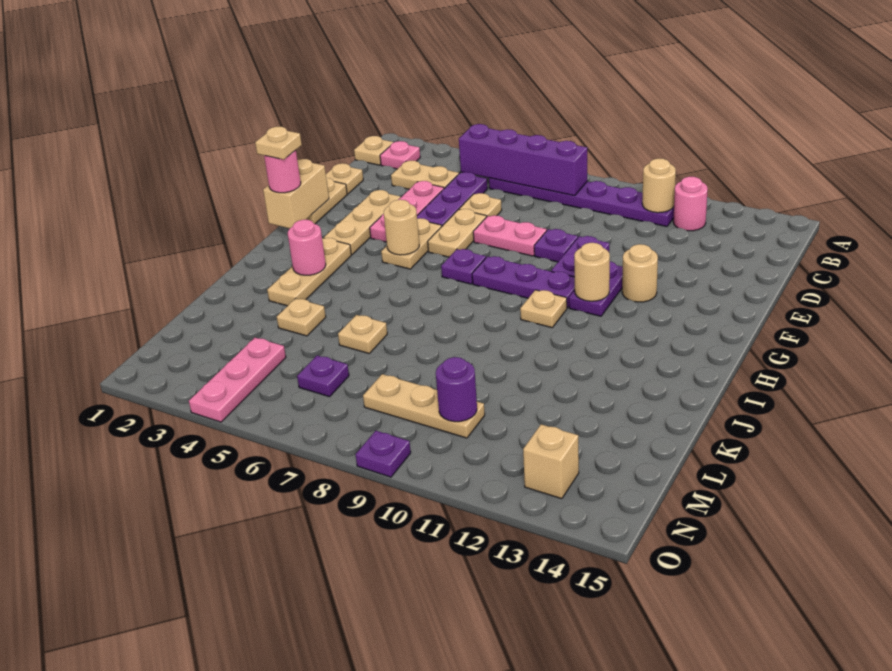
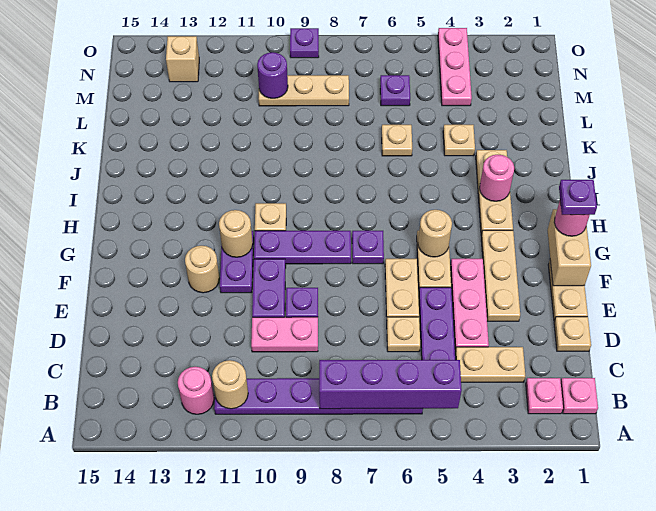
tan 1x1 plate [354,136,393,165] -> pink 1x1 plate [561,378,598,414]
pink 1x2 plate [473,215,547,256] -> pink 1x2 plate moved to [251,317,318,352]
tan 1x1 plate [255,127,302,160] -> purple 1x1 plate [559,180,597,215]

